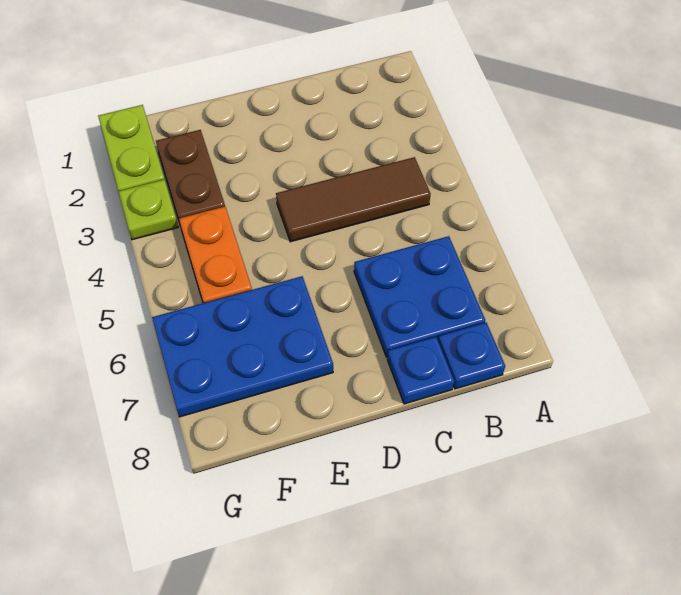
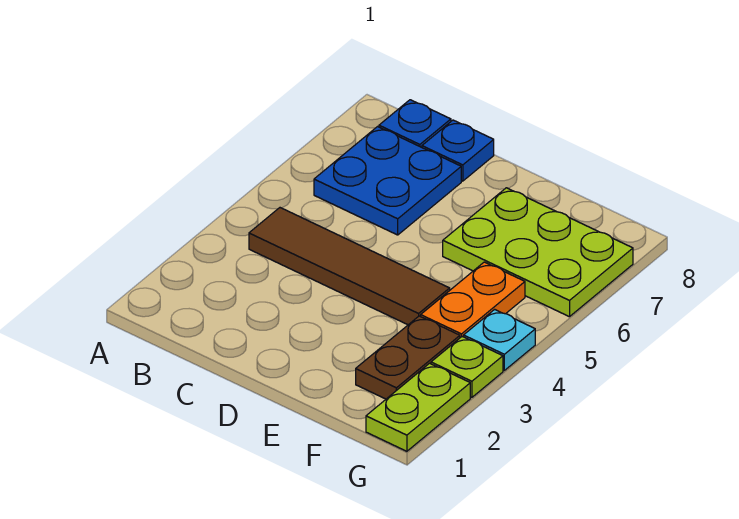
brown 1x3 tile [276,157,431,242] -> brown 1x4 tile [249,208,450,325]
blue 2x3 plate [152,276,333,417] -> lime 2x3 plate [443,188,633,317]
none -> cyan 1x1 plate [464,309,535,370]

